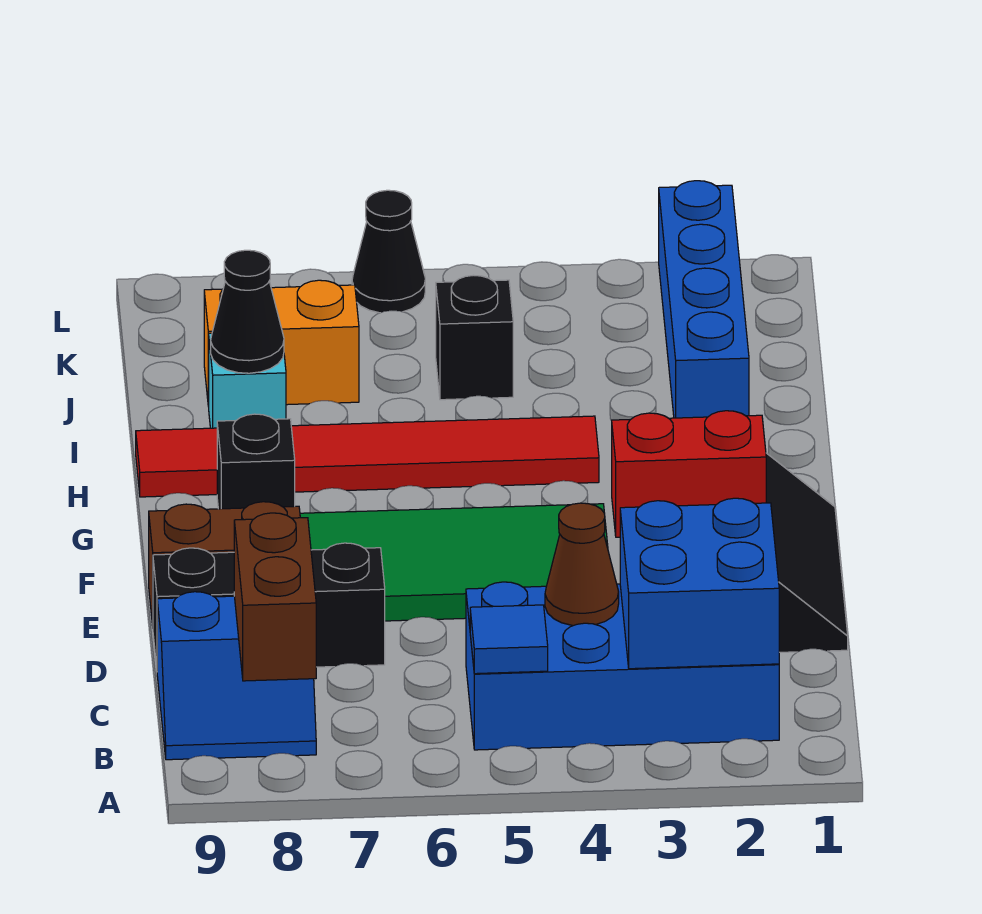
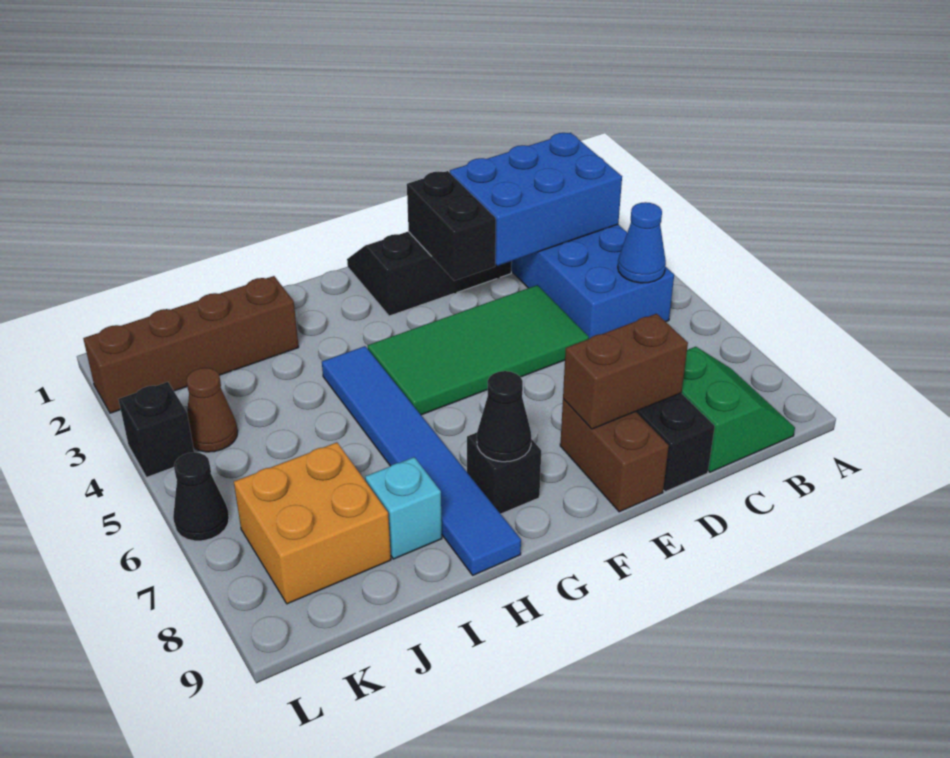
blue 2x2 brick [620,498,779,669] -> blue 2x3 brick [450,133,622,266]
blue 1x1 tile [470,605,548,674] -> blue 1x1 cone [618,202,666,283]
blue 2x2 slope [157,592,316,760] -> green 2x2 slope [682,347,795,472]
brown 1x2 brick [234,513,316,681] -> brown 1x2 brick moved to [563,314,688,429]
brown 1x1 cone [545,503,619,626] -> brown 1x1 cone moved to [186,368,238,452]
red 1x2 brick [612,411,766,537] -> black 1x2 brick [407,171,496,281]
green 2x4 tile [300,504,608,621] -> green 2x4 tile turned to [368,285,589,415]
red 1x6 tile [136,416,599,497] -> blue 1x6 tile [322,346,521,575]
blue 1x4 brick [659,181,749,418] -> brown 1x4 brick [83,276,299,413]
black 1x1 cone [211,250,284,373] -> black 1x1 cone moved to [477,371,531,462]
black 1x1 brick [436,275,513,400] -> black 1x1 brick moved to [118,382,194,477]
orange 1x2 brick [204,280,359,407] -> orange 2x2 brick [234,442,391,604]

